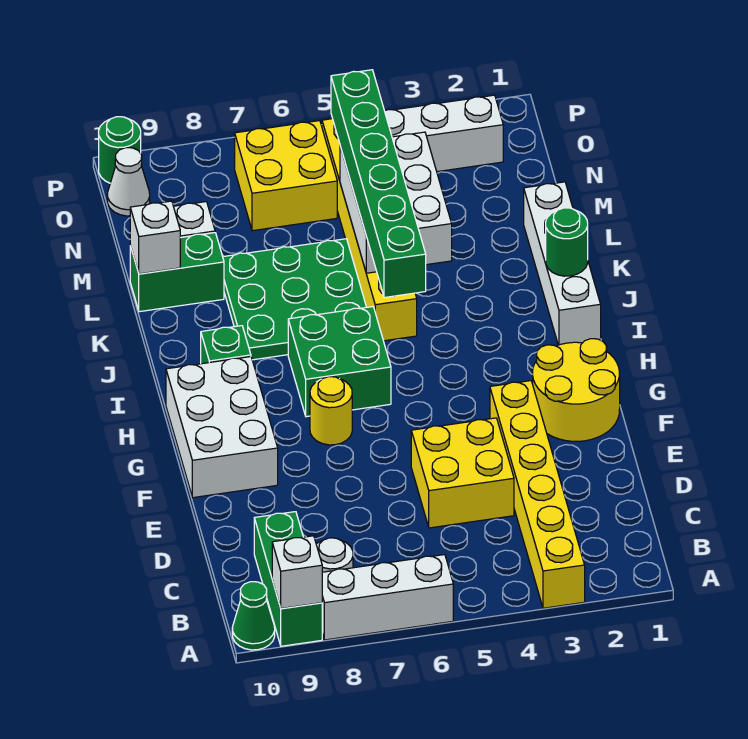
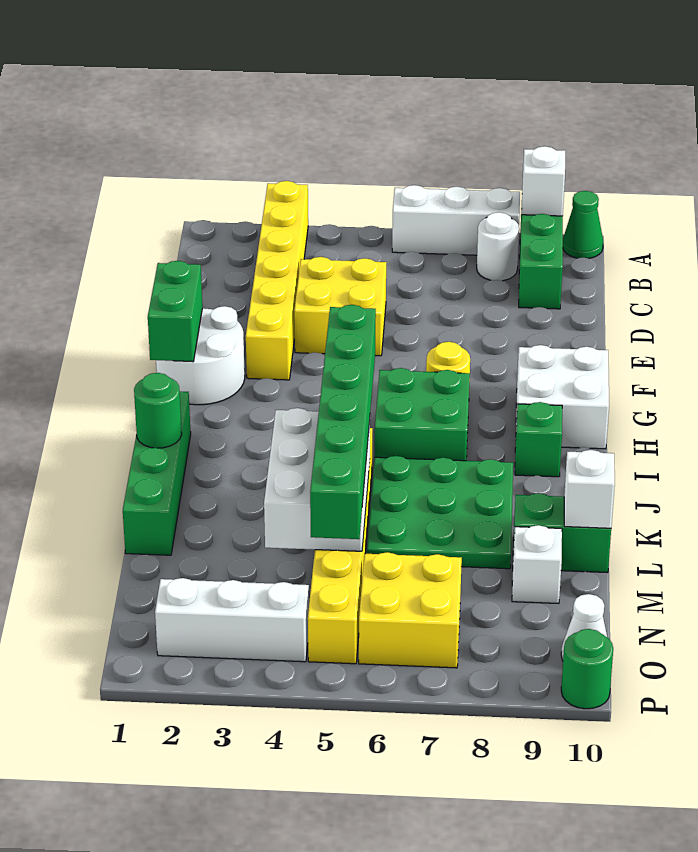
yellow 2x2 round brick [533,339,620,441] -> white 2x2 round brick [156,306,245,405]
none -> green 1x2 brick [148,261,202,362]
white 2x3 brick [166,357,278,498] -> white 2x2 brick [516,345,609,449]
white 1x4 brick [524,182,601,345] -> green 1x4 brick [123,392,191,555]

